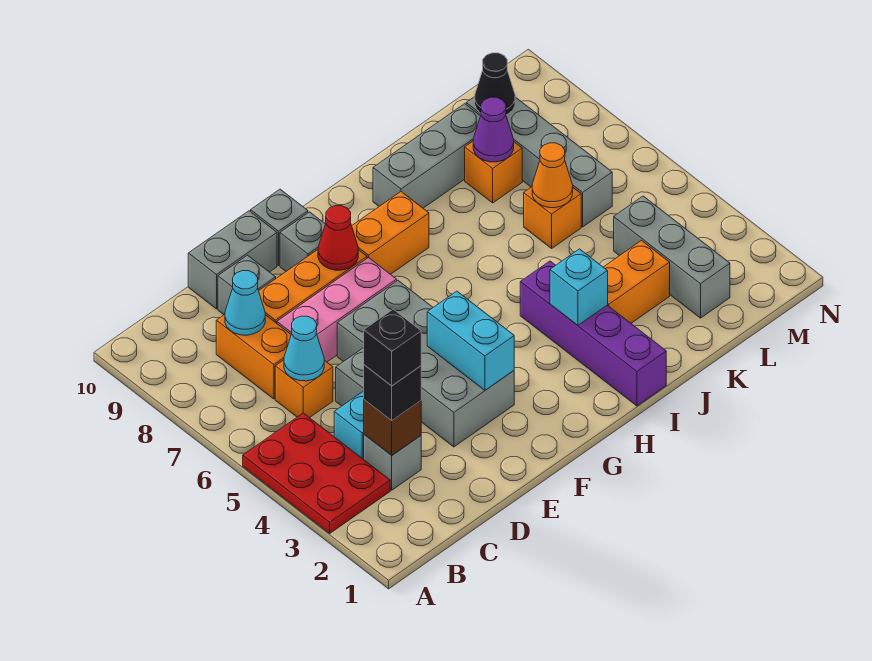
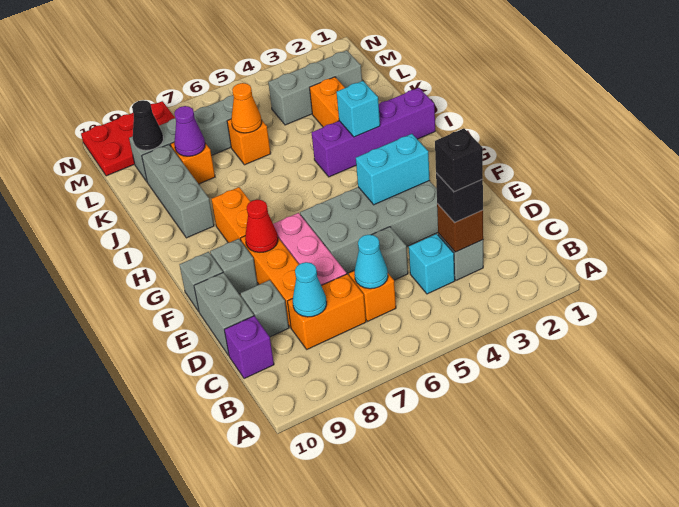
red 2x3 plate [243,413,390,533] -> red 2x3 plate moved to [81,101,175,176]
none -> purple 1x1 brick [224,316,274,379]

